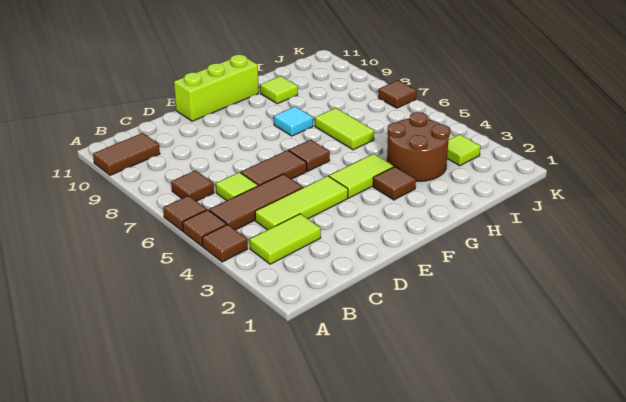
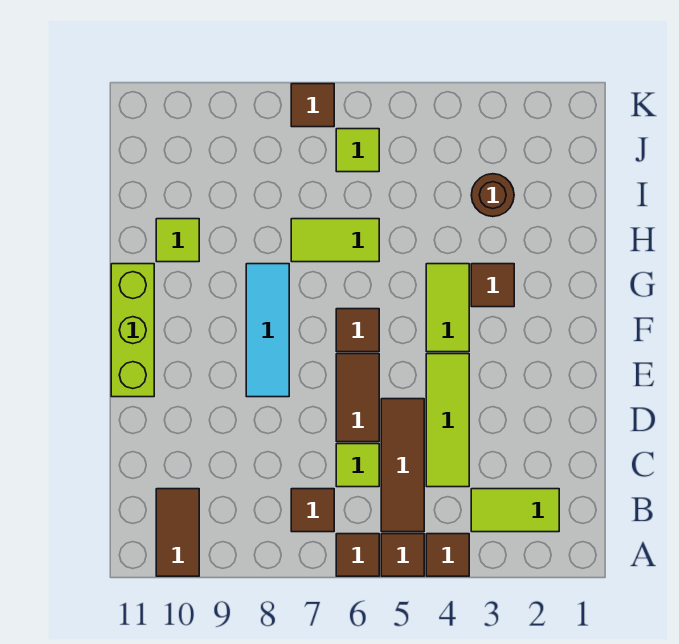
lime 1x2 tile [250,214,321,264] -> lime 1x2 tile turned to [471,489,559,532]
cyan 1x1 tile [274,107,313,136] -> cyan 1x3 tile [246,264,289,397]
brown 2x2 round brick [387,112,450,181] -> brown 1x1 round brick [471,174,514,217]
lime 1x1 tile [447,134,481,166] -> lime 1x1 tile moved to [336,129,379,172]

